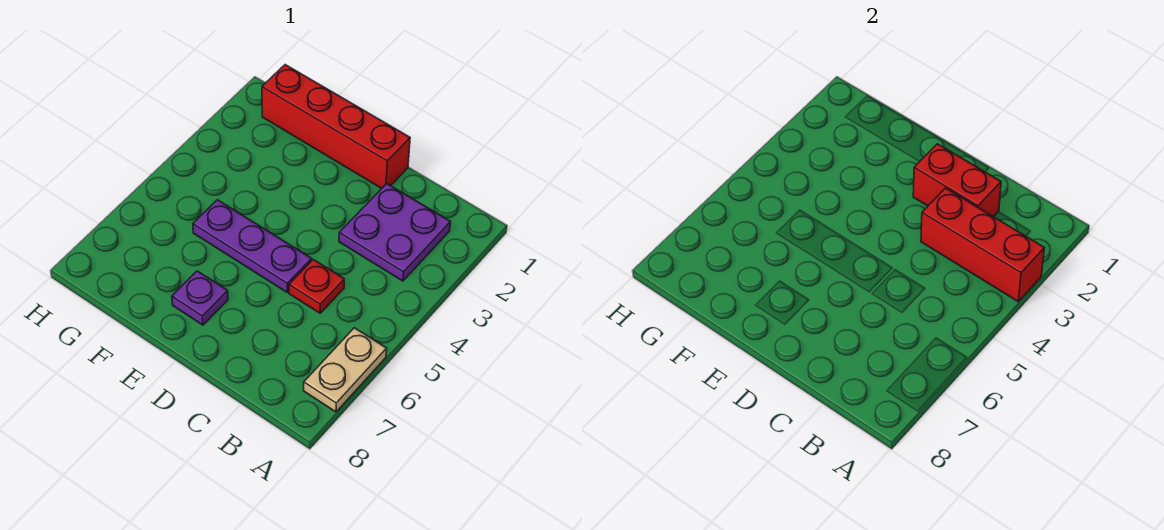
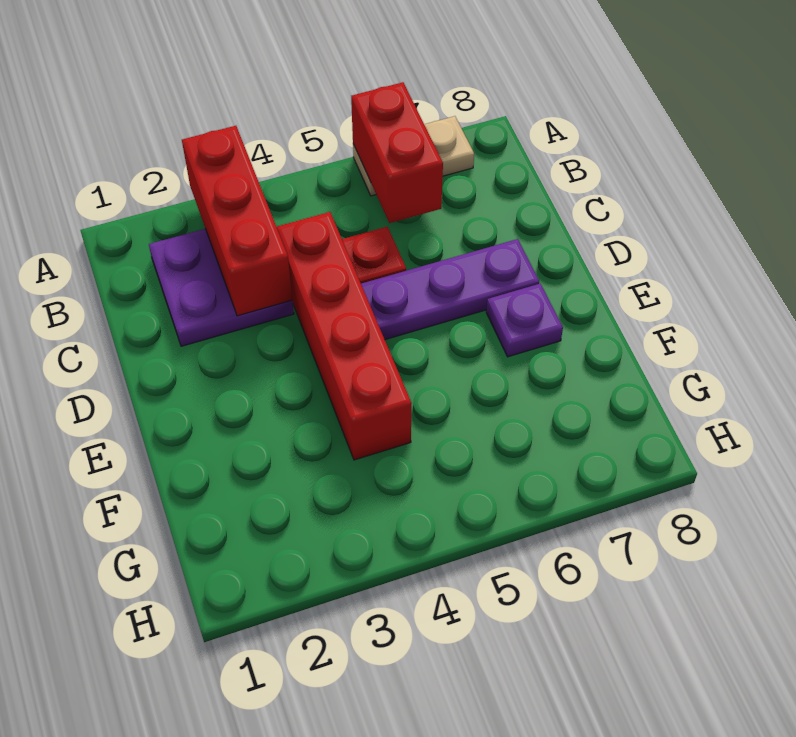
red 1x2 brick [913,144,1001,217] -> red 1x2 brick moved to [351,82,443,223]
red 1x4 brick [262,65,410,188] -> red 1x4 brick moved to [277,212,412,460]
purple 1x3 plate [193,200,312,292] -> purple 1x3 plate turned to [361,239,539,340]

